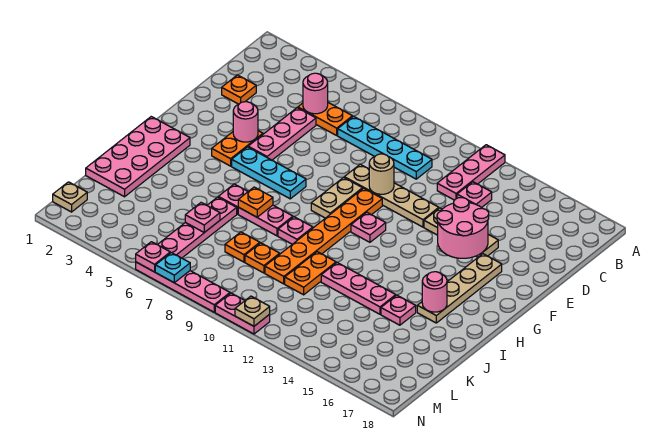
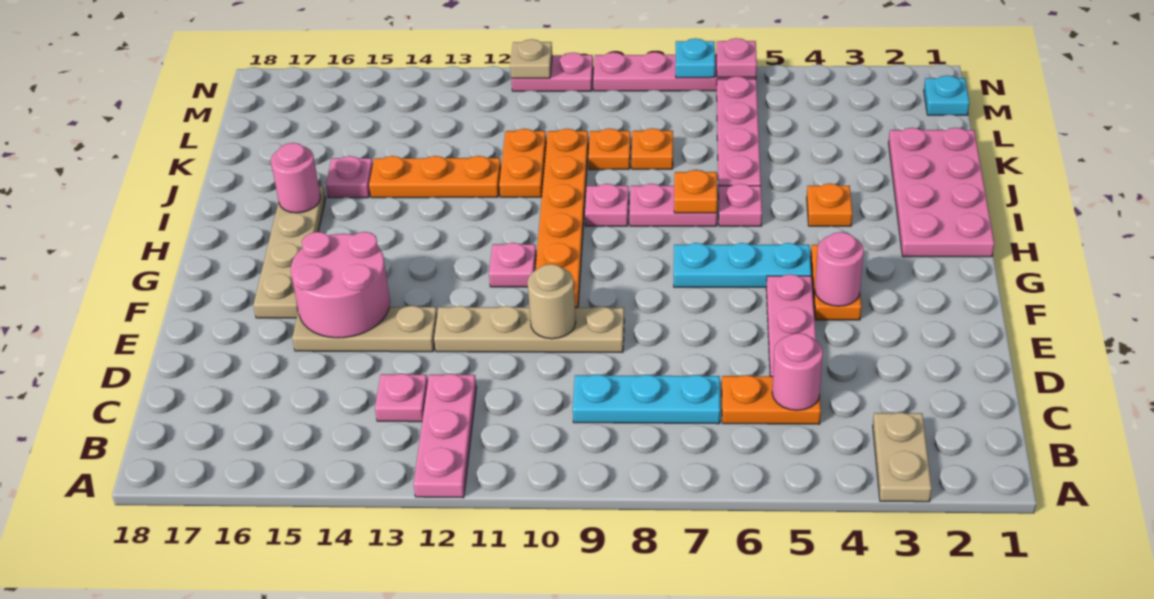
cyan 1x4 plate [338,116,432,179] -> cyan 1x3 plate [573,374,720,424]
orange 1x1 plate [222,75,256,104] -> orange 1x1 plate moved to [807,183,852,226]
tan 1x2 plate [311,177,363,218] -> tan 1x2 plate moved to [873,412,932,502]
pink 1x3 plate [321,262,396,314] -> orange 1x3 plate [369,156,501,198]
pink 1x1 plate [185,203,220,232] -> none
tan 1x1 plate [53,182,87,212] -> cyan 1x1 plate [924,75,969,115]

